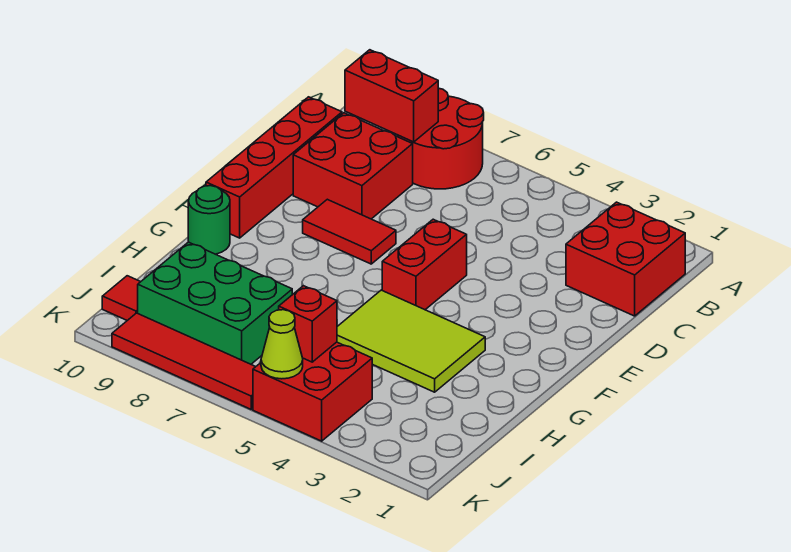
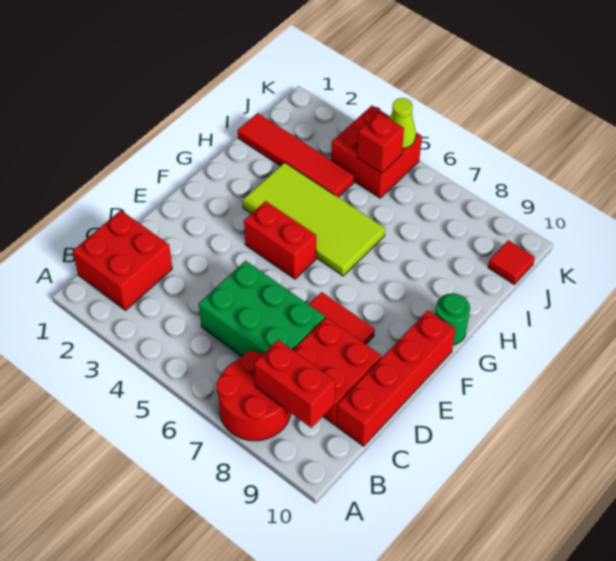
red 1x2 brick [382,219,467,310] -> red 1x2 brick turned to [244,201,316,279]
lime 2x3 tile [337,290,485,392] -> lime 2x4 tile [242,163,385,276]
green 2x3 brick [138,242,292,364] -> green 2x3 brick moved to [199,261,325,357]
red 1x4 tile [112,313,256,409] -> red 1x4 tile moved to [238,113,354,197]

